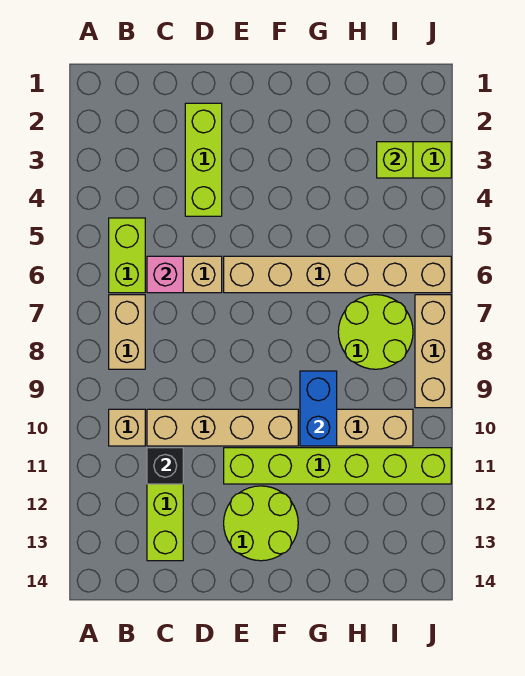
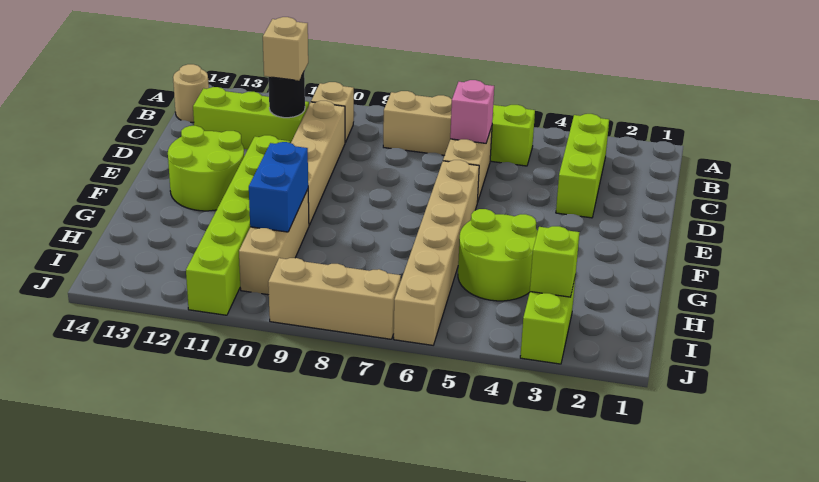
none -> tan 1x1 round brick [173,64,209,122]
black 1x1 brick [147,448,183,484] -> black 1x1 round brick [268,72,305,118]
none -> tan 1x1 brick [263,17,308,81]
lime 1x3 brick [185,103,222,216] -> lime 1x3 brick turned to [556,114,609,218]
blue 1x2 brick [300,371,337,446] -> blue 1x2 brick turned to [249,142,308,232]
lime 2x2 round brick [338,295,413,369] -> lime 2x2 round brick moved to [458,209,538,301]

